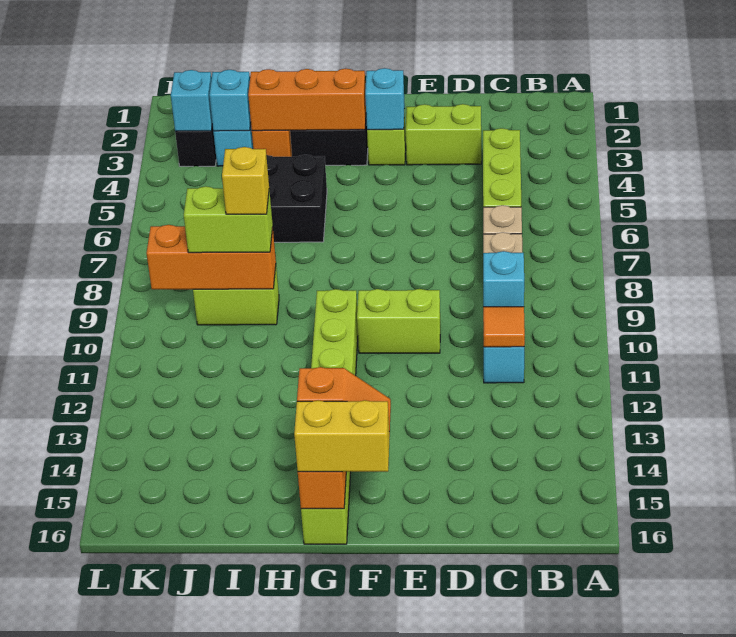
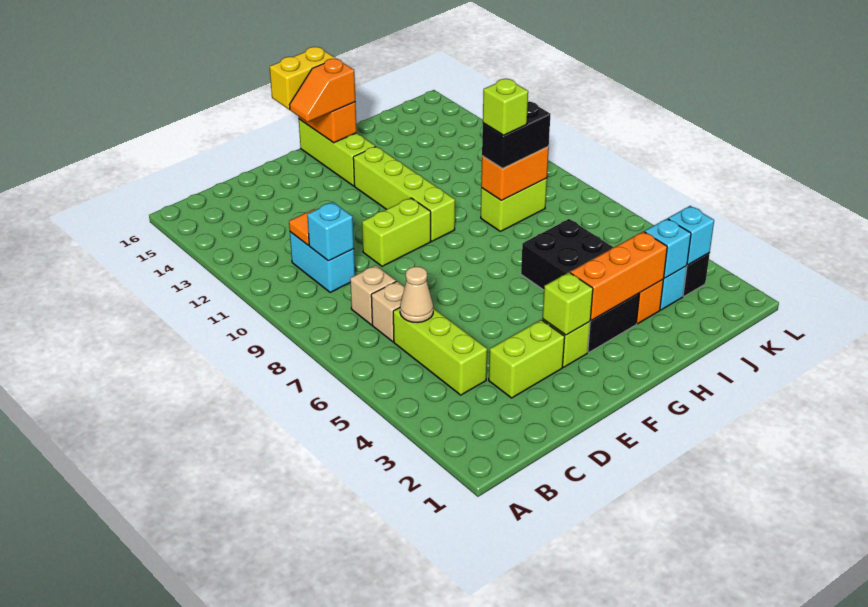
none -> tan 1x1 cone [400,266,433,323]
cyan 1x1 brick [365,68,405,130] -> lime 1x1 brick [543,272,593,335]
orange 1x3 brick [146,225,276,289] -> orange 1x2 brick [481,147,549,201]
lime 1x2 brick [184,186,273,253] -> black 1x2 brick [482,101,550,169]
yellow 1x1 brick [222,147,269,214] -> lime 1x1 brick [483,79,528,135]

